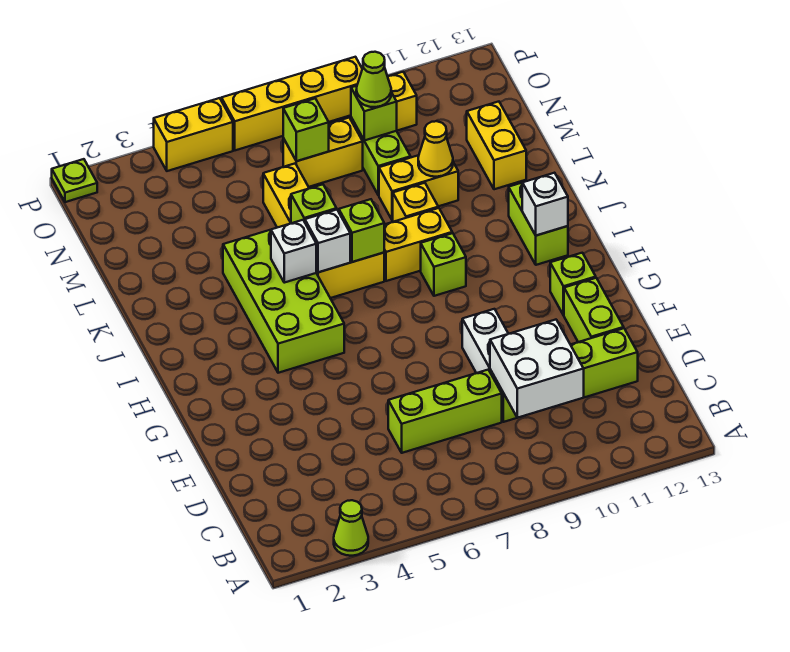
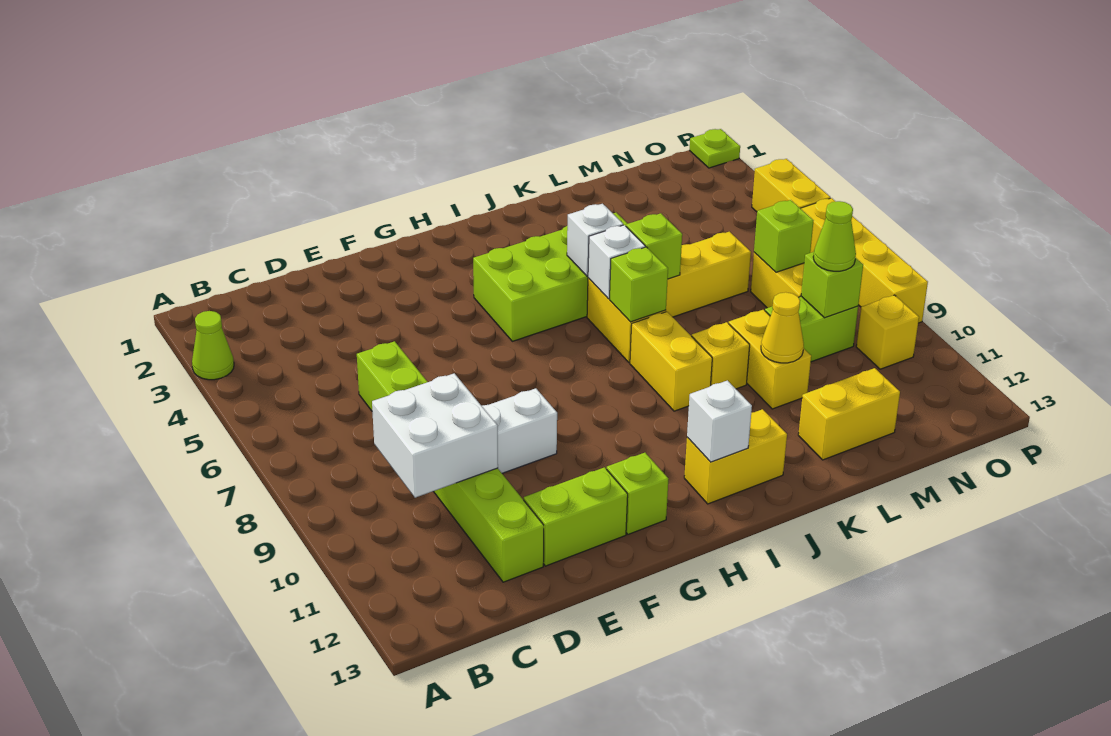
lime 1x1 brick [421,233,466,296] -> none
lime 1x2 brick [509,183,568,265] -> yellow 1x2 brick [684,409,787,504]

